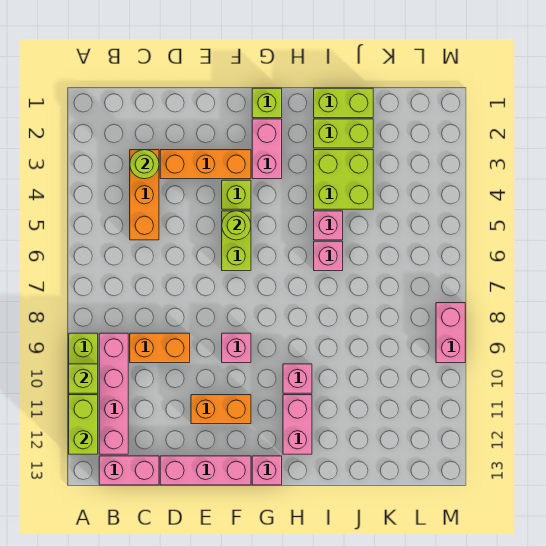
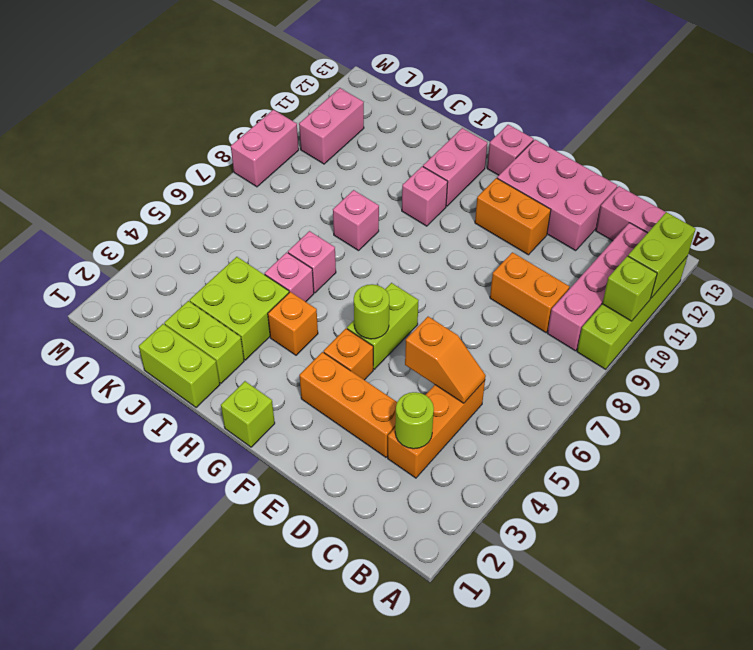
none -> orange 1x2 slope [405,317,486,403]
pink 1x3 brick [160,456,251,485] -> pink 2x3 brick [497,140,617,251]
lime 1x1 brick [222,180,251,209] -> orange 1x1 brick [324,329,373,380]
pink 1x1 brick [222,333,251,363] -> pink 1x1 brick moved to [333,190,379,251]
pink 1x2 brick [252,119,282,179] -> pink 1x2 brick moved to [299,88,364,164]
none -> orange 1x1 brick [268,292,318,355]

